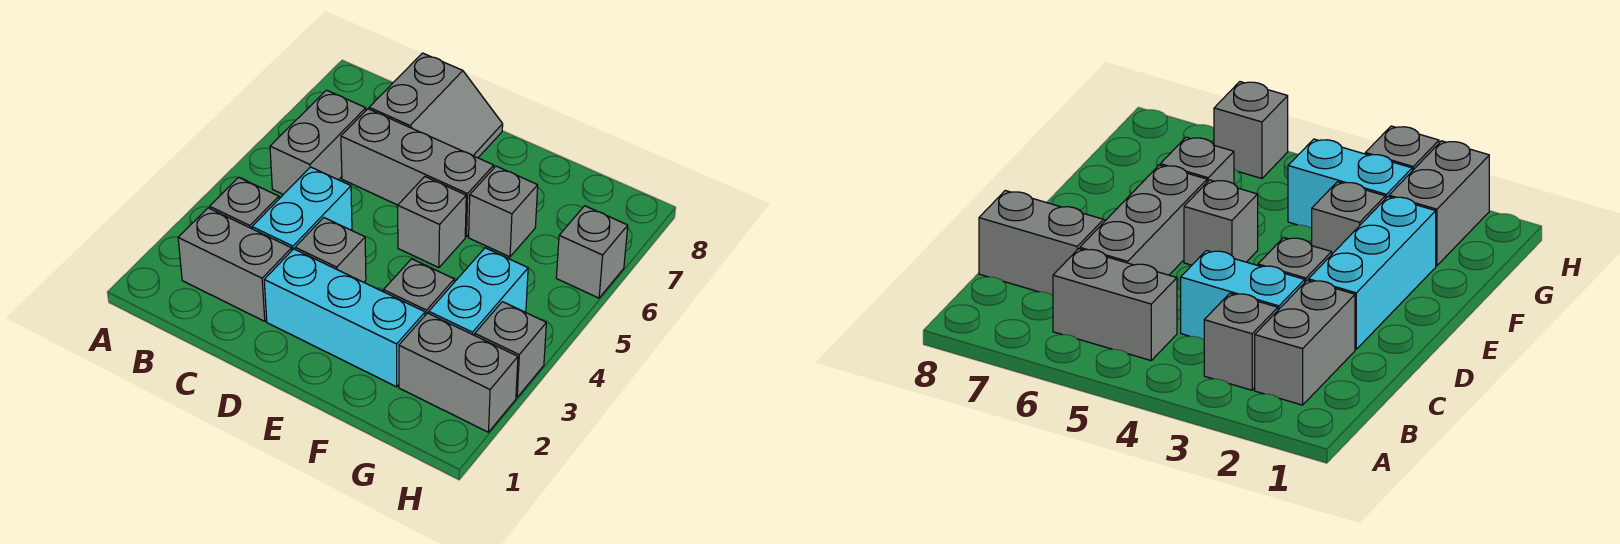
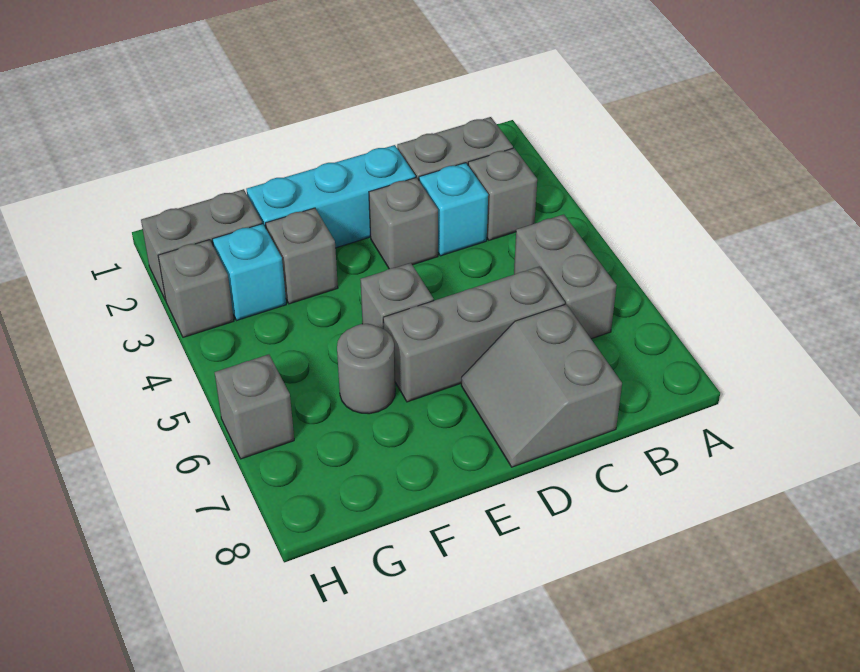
cyan 1x2 brick [252,167,352,250] -> cyan 1x1 brick [419,163,488,256]
grey 1x1 brick [469,166,538,257] -> grey 1x1 round brick [337,324,395,414]
cyan 1x2 brick [429,248,528,335] -> cyan 1x1 brick [212,224,286,320]

